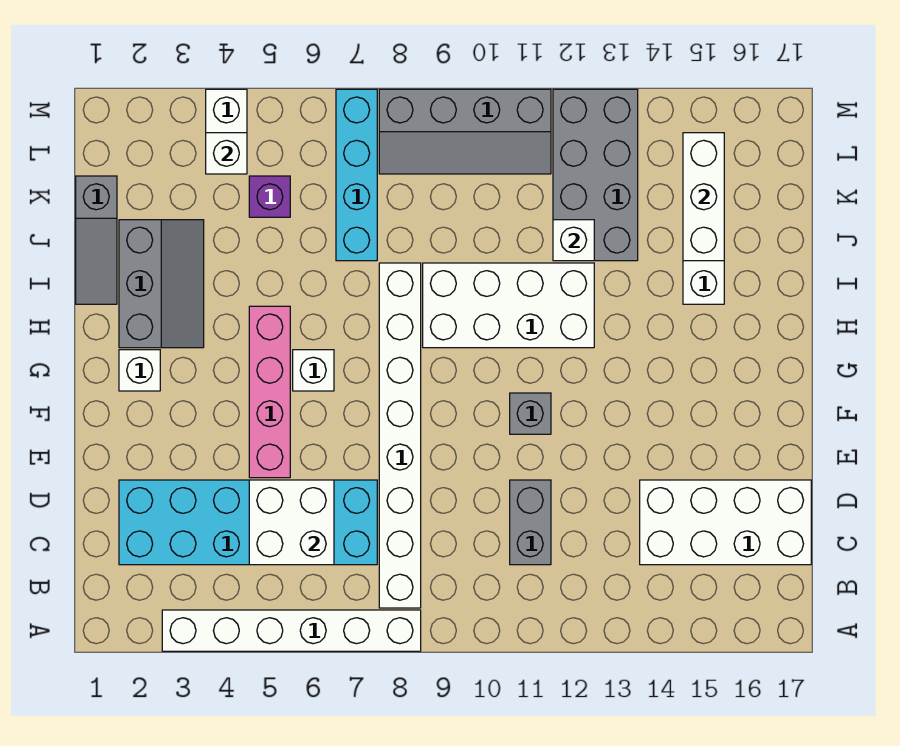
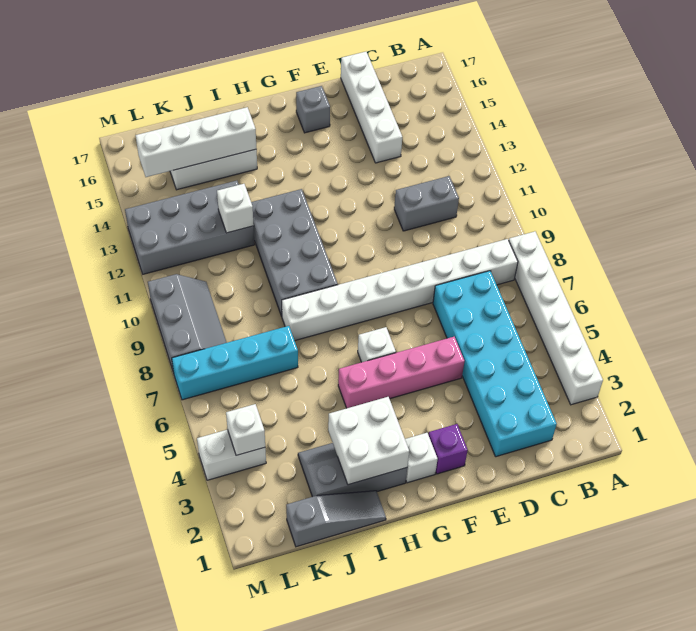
white 2x2 brick [249,480,334,565] -> white 2x2 brick moved to [328,397,409,485]
white 2x4 brick [640,480,811,565] -> white 1x4 brick [341,52,402,163]
grey 1x1 brick [510,393,551,434] -> grey 1x1 brick moved to [296,86,330,133]
white 2x4 brick [423,263,594,348] -> grey 2x4 brick [251,189,338,316]
white 1x3 brick [683,133,724,261] -> white 1x4 brick [136,107,256,177]
purple 1x1 brick [249,176,290,217] -> purple 1x1 brick moved to [428,424,468,474]
grey 2x4 slope [379,89,551,174] -> grey 2x3 slope [148,274,227,372]

